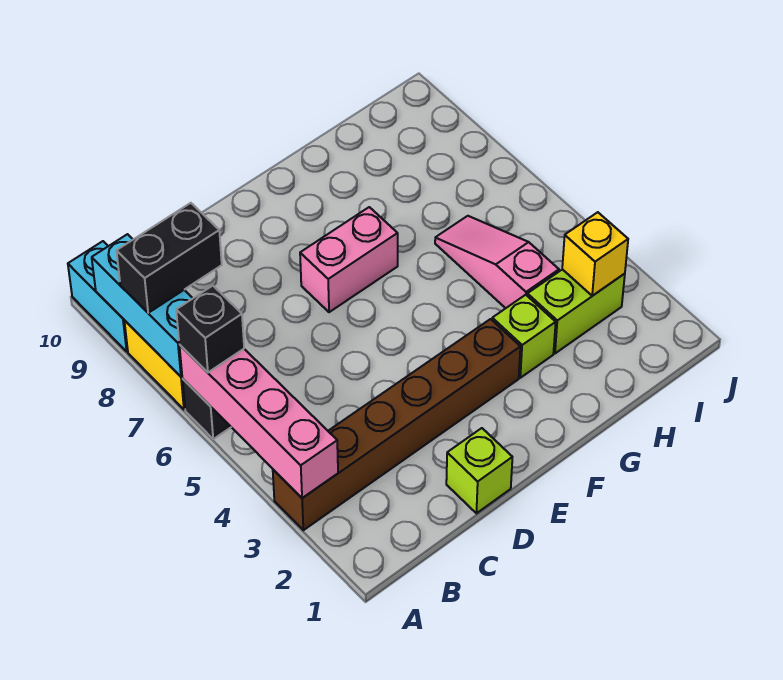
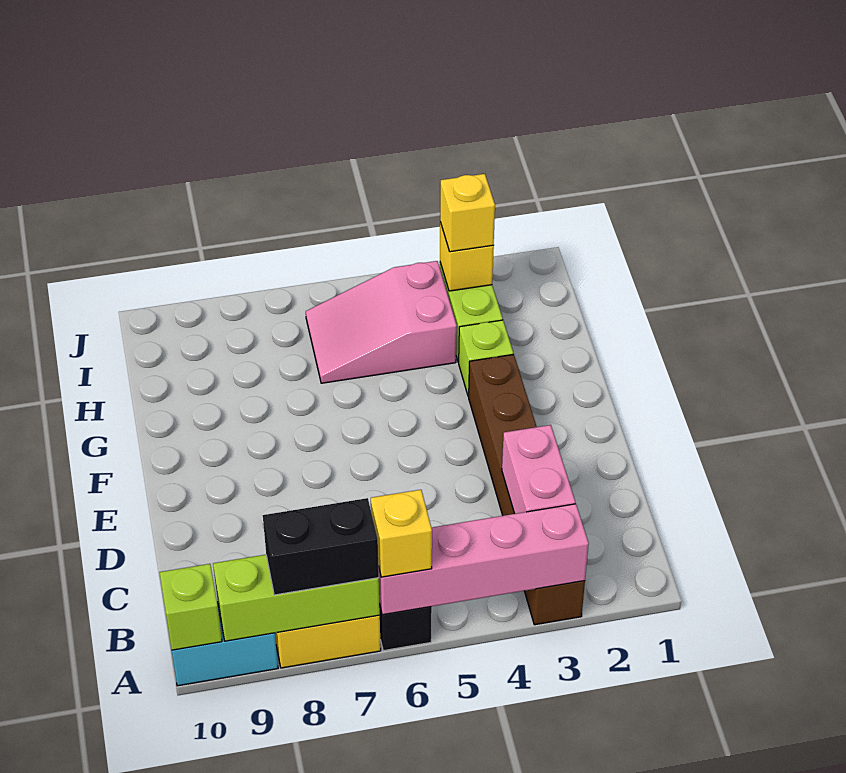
black 1x1 brick [176,286,244,372] -> yellow 1x1 brick [371,490,432,577]
cyan 1x3 brick [92,234,193,377] -> lime 1x3 brick [213,555,380,641]
black 1x2 brick [117,203,222,313] -> black 1x2 brick turned to [263,498,379,595]
lime 1x1 brick [446,428,512,513] -> lime 1x1 brick moved to [159,564,222,650]
pink 1x2 brick [300,207,398,312] -> pink 1x2 brick moved to [502,425,575,514]
pink 1x3 slope [435,216,559,308] -> pink 2x3 slope [306,261,457,383]
none -> yellow 1x1 brick [440,174,495,252]

